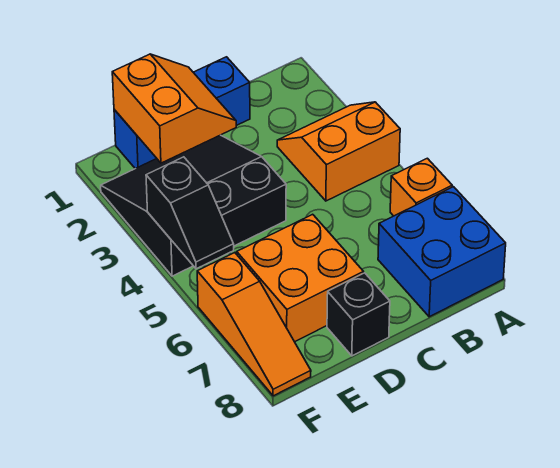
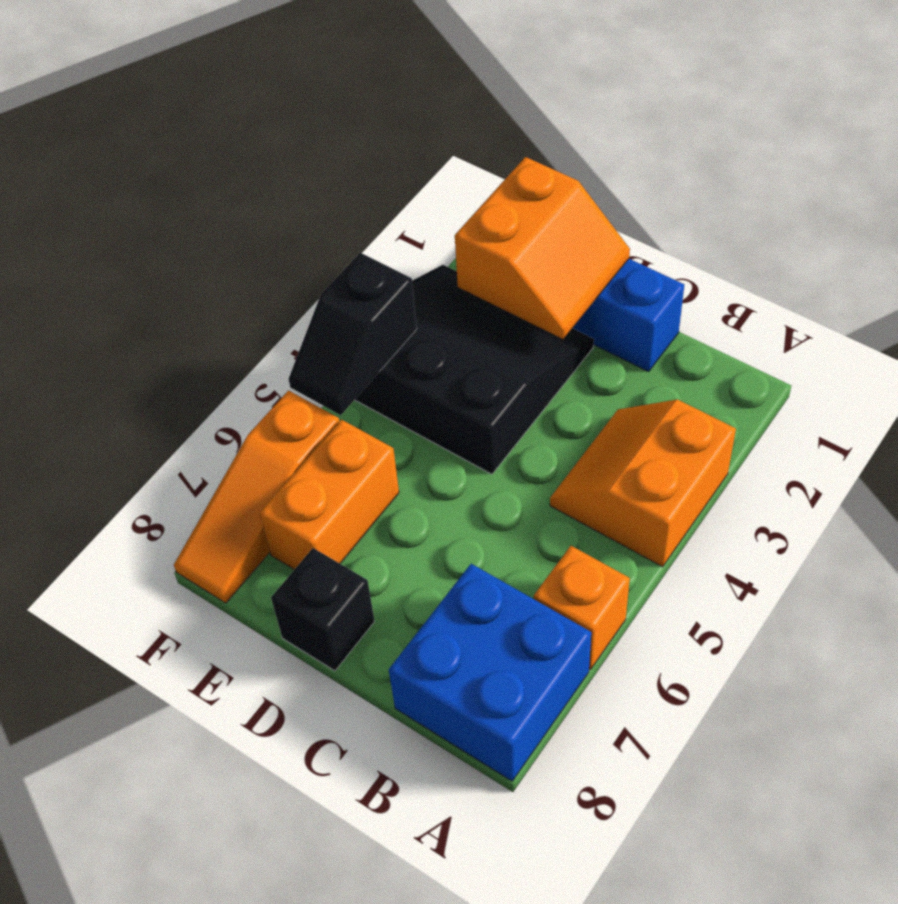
orange 2x2 slope [277,102,400,201] -> orange 2x2 slope turned to [550,400,736,567]
orange 2x2 brick [237,214,363,342] -> orange 1x2 brick [260,420,399,570]

